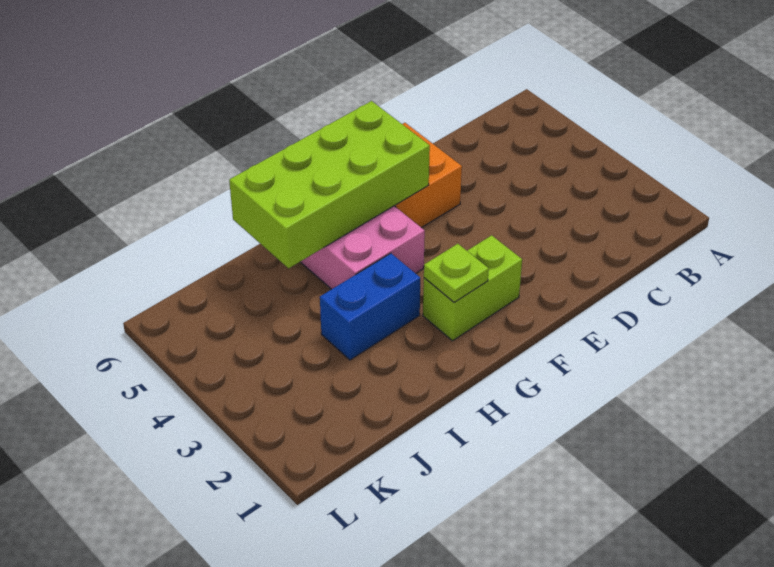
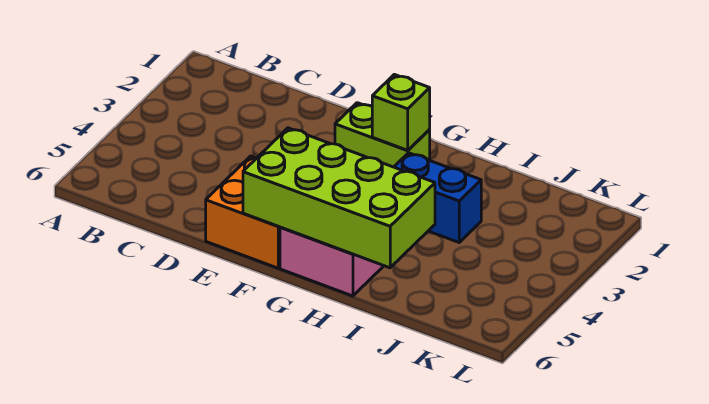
lime 1x1 plate [424,244,489,302] -> lime 1x1 brick [372,74,430,150]

